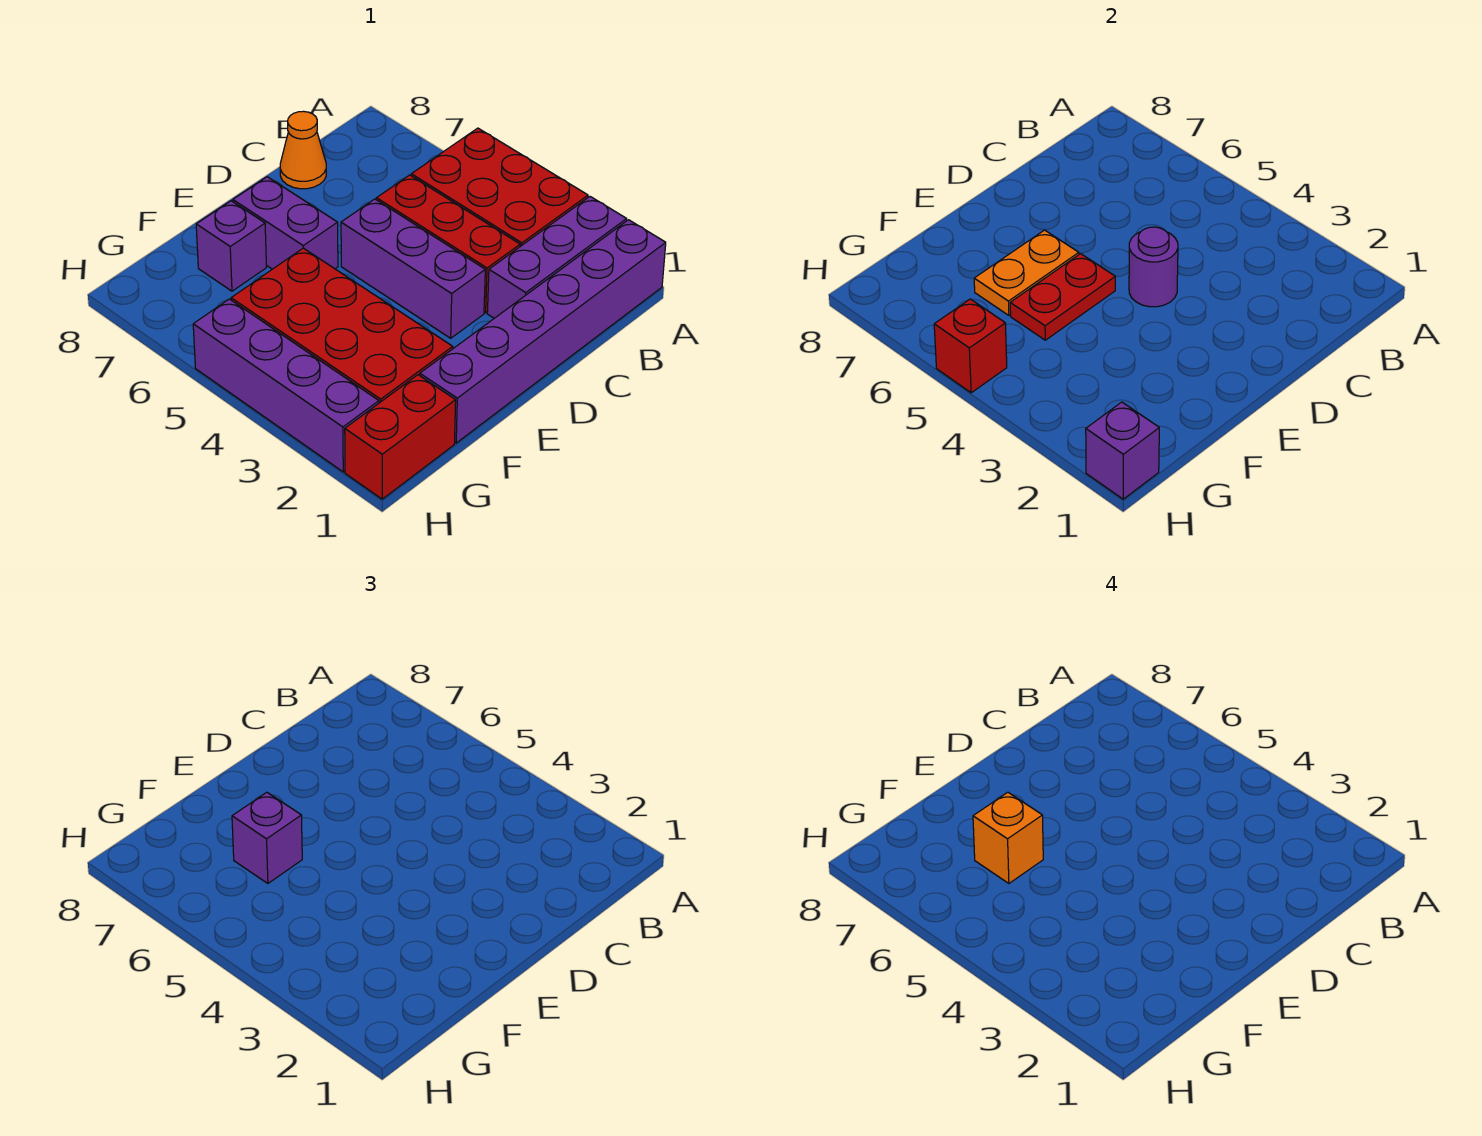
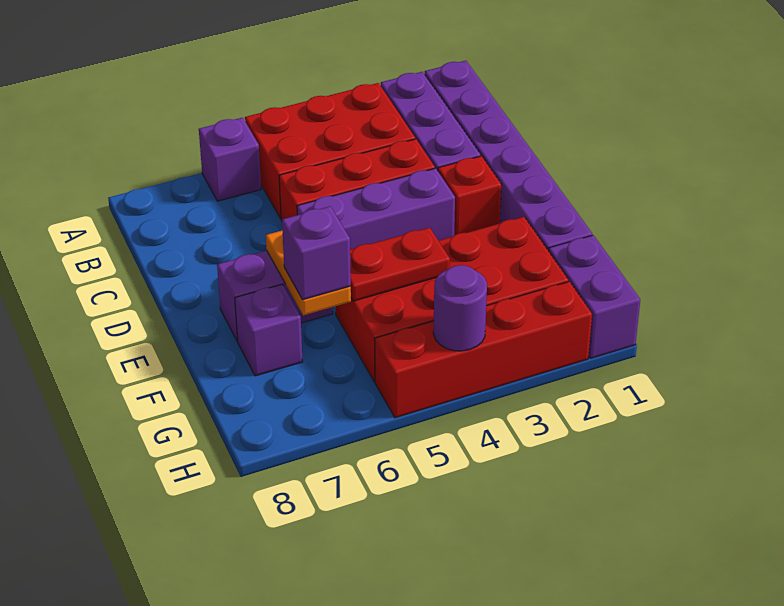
orange 1x1 cone [280,111,326,189] -> none
purple 1x1 round brick [1129,227,1178,307] -> purple 1x1 round brick moved to [433,265,487,351]
red 1x2 plate [1010,254,1115,340] -> red 1x2 plate turned to [350,228,450,301]
orange 1x1 brick [973,792,1043,883] -> none
red 1x2 brick [345,375,456,499] -> purple 1x2 brick [549,235,640,358]
purple 1x1 brick [1086,402,1159,499] -> purple 1x1 brick moved to [199,118,261,201]
purple 1x4 brick [193,299,379,472] -> red 1x4 brick [375,282,592,418]
red 1x1 brick [934,299,1007,393] -> red 1x1 brick moved to [438,156,502,235]

